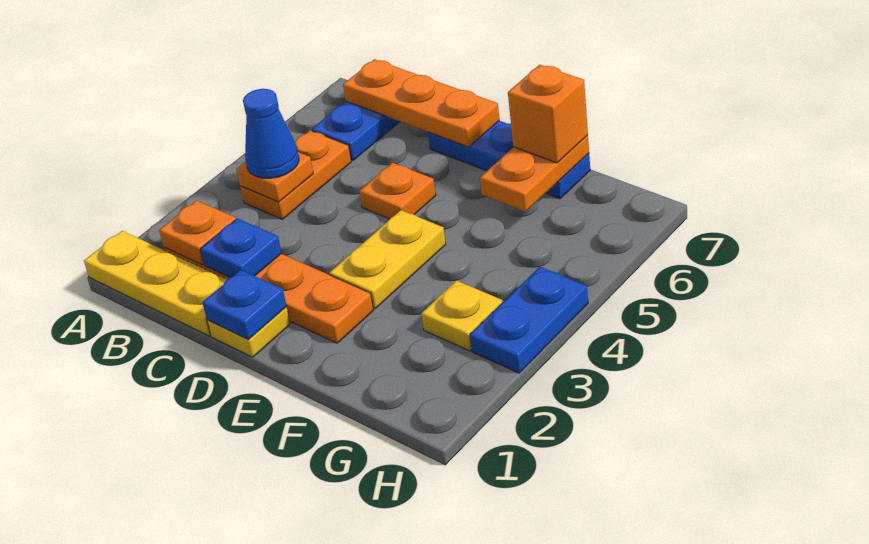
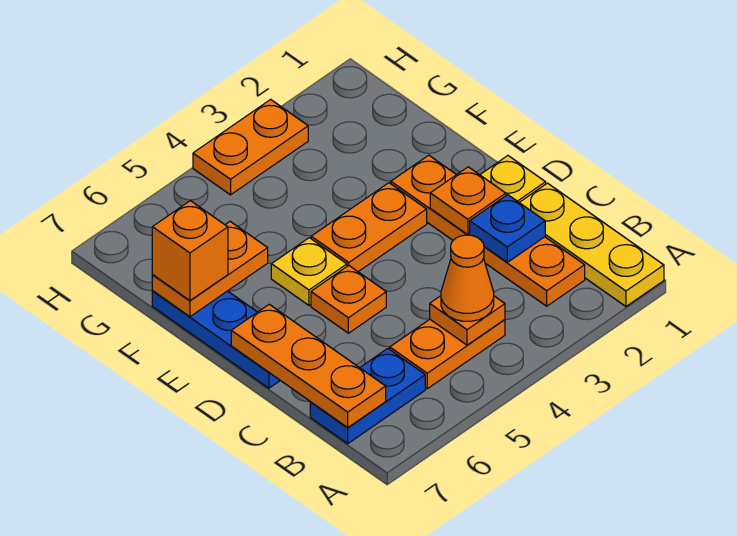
orange 1x1 plate [159,200,236,265] -> orange 1x1 plate moved to [430,167,506,235]
blue 1x1 cone [243,89,299,178] -> orange 1x1 cone [441,235,494,321]
blue 1x1 plate [202,270,287,339] -> none
yellow 1x2 plate [330,210,446,308] -> orange 1x2 plate [311,183,427,272]
yellow 1x1 plate [421,281,502,351] -> yellow 1x1 plate moved to [271,238,347,305]
blue 1x2 plate [470,267,588,373] -> orange 1x2 plate [193,99,308,195]

